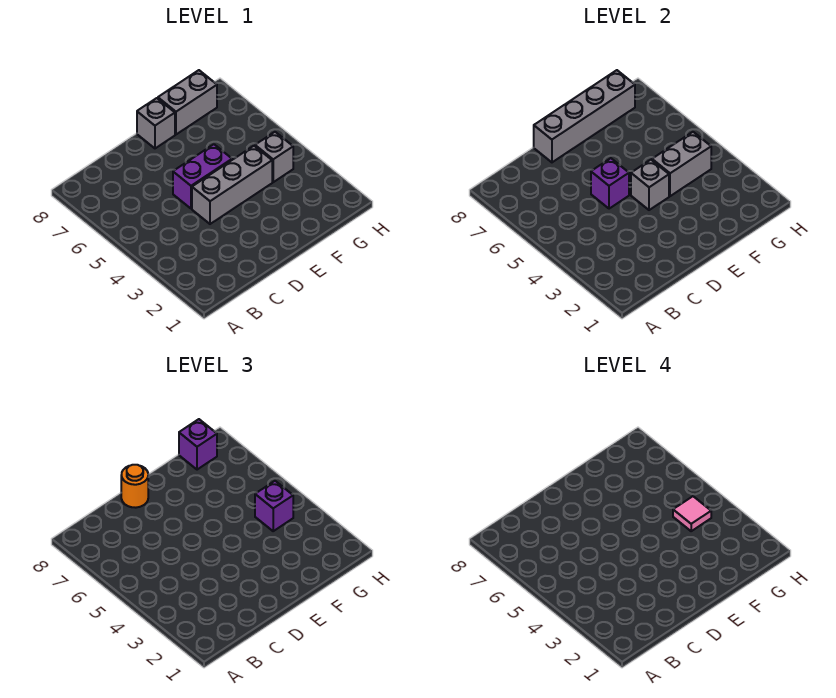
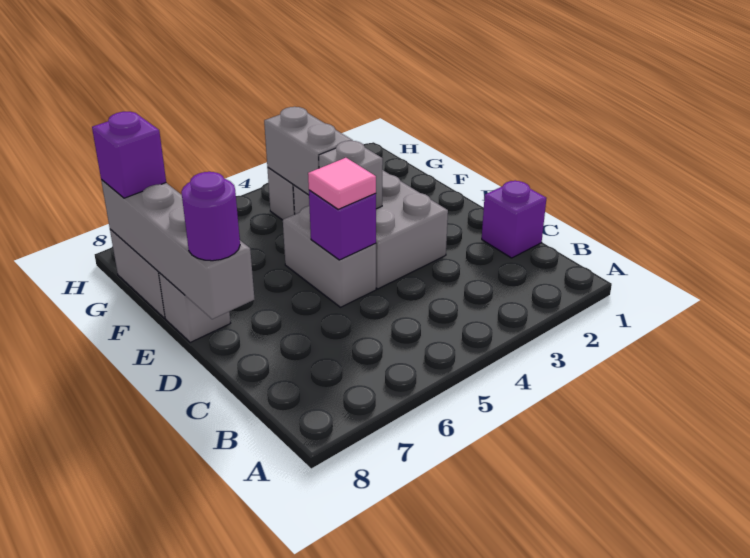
grey 1x3 brick [192,146,272,224] -> grey 2x3 brick [293,170,448,289]
purple 1x2 brick [173,144,232,209] -> grey 1x2 brick [283,206,376,307]
orange 1x1 round brick [121,465,148,508] -> purple 1x1 round brick [181,172,240,261]
purple 1x1 brick [255,481,293,531] -> purple 1x1 brick moved to [482,181,546,258]
pink 1x1 tile [673,496,711,531] -> pink 1x1 tile moved to [308,158,376,209]

